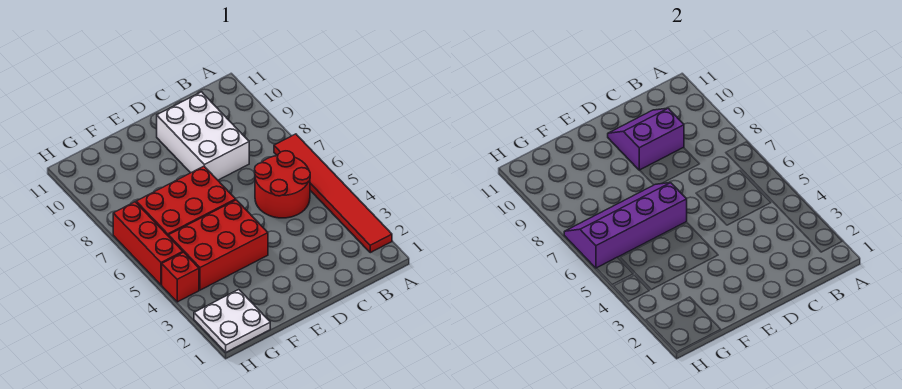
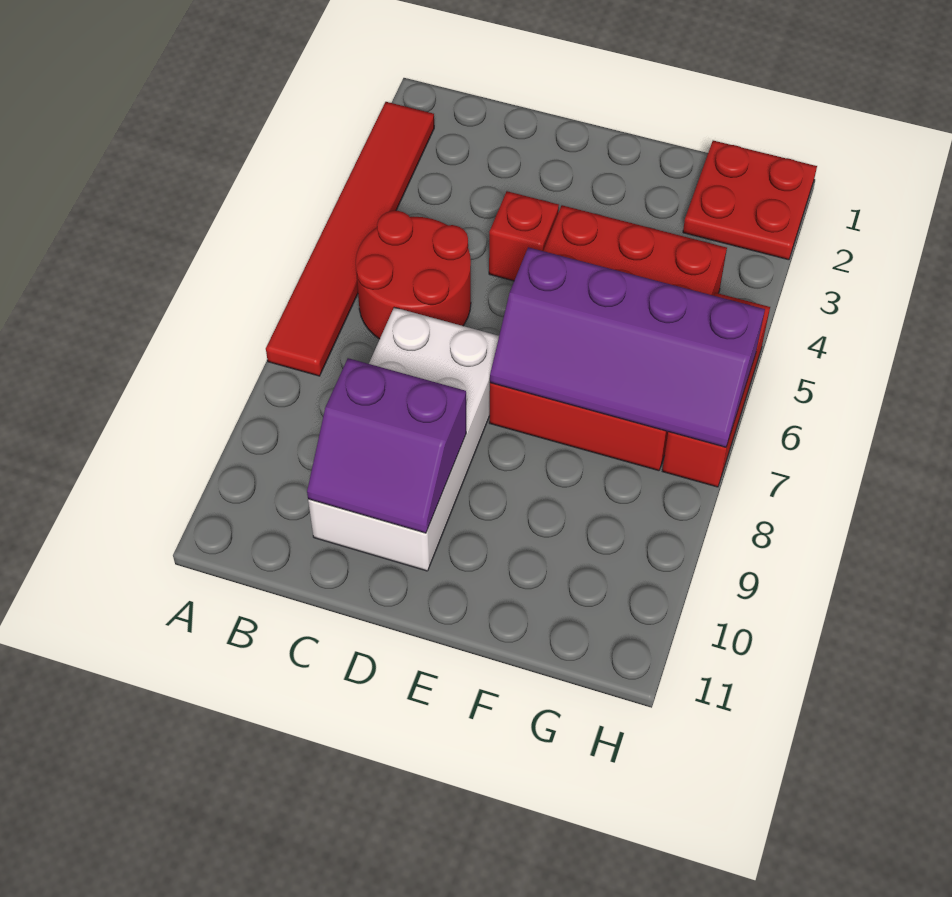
white 2x3 brick [157,92,249,180] -> white 2x4 brick [308,307,499,571]
white 2x2 plate [194,290,270,352] -> red 2x2 plate [683,141,817,260]
red 1x1 brick [162,252,199,302] -> red 1x1 brick moved to [489,191,559,281]

